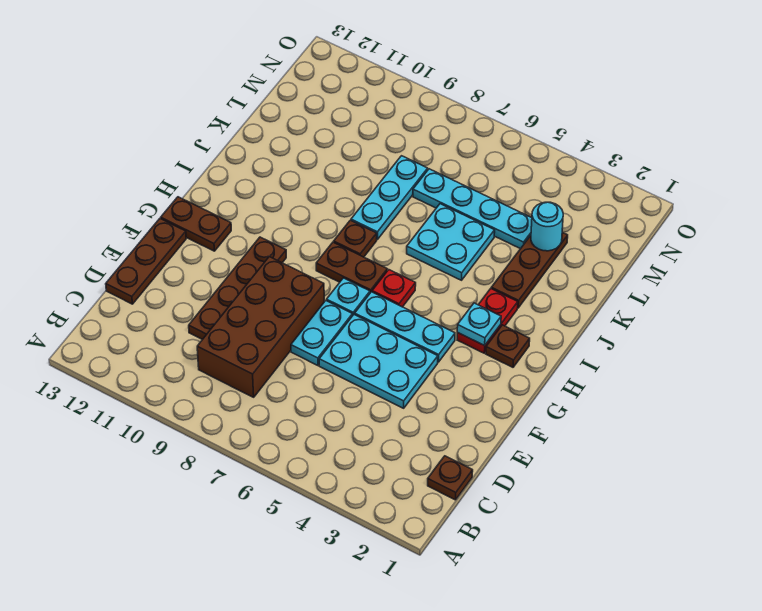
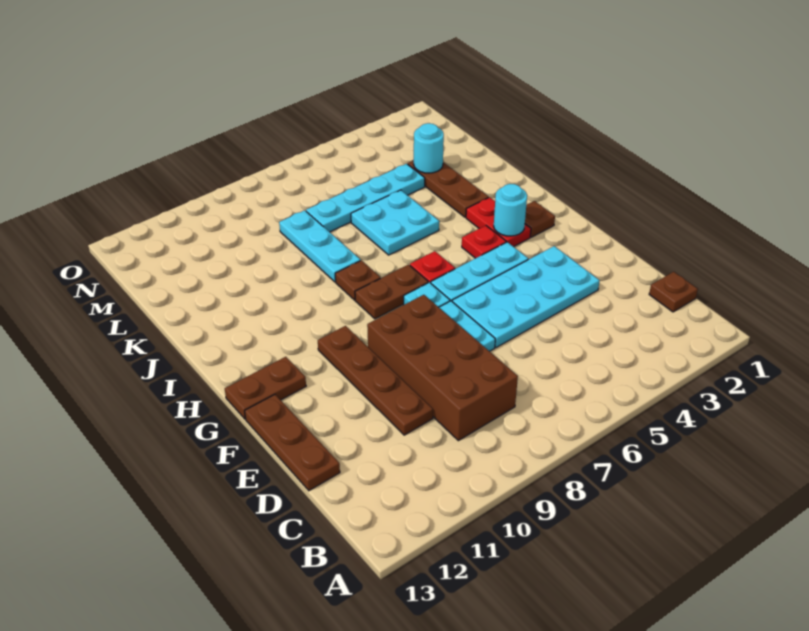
cyan 2x3 plate [319,314,438,408] -> cyan 2x4 plate [452,246,600,348]
cyan 1x1 plate [457,303,501,346] -> cyan 1x1 round brick [494,184,527,236]
none -> red 1x1 plate [462,226,506,258]

